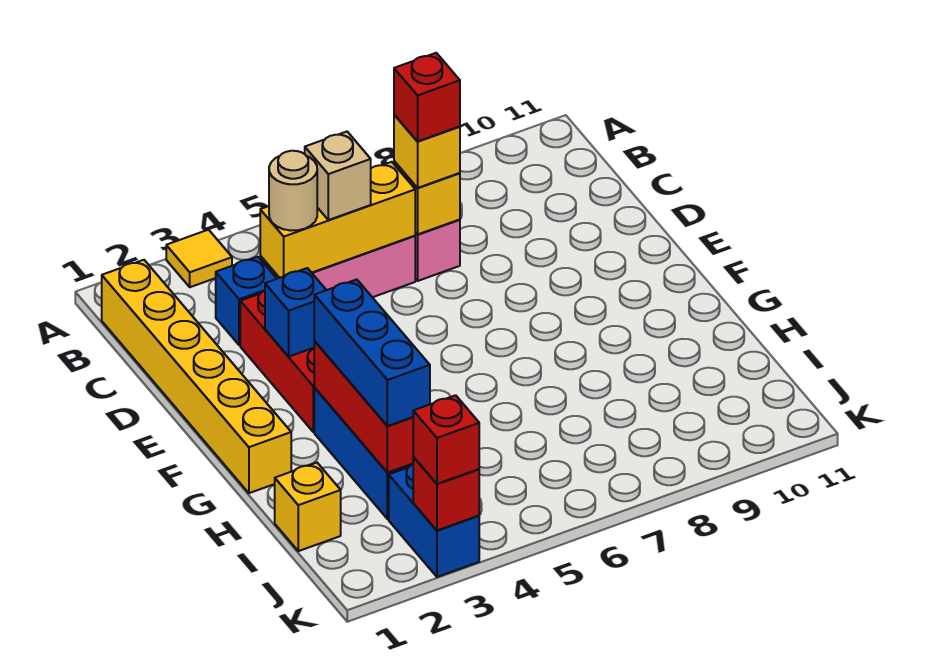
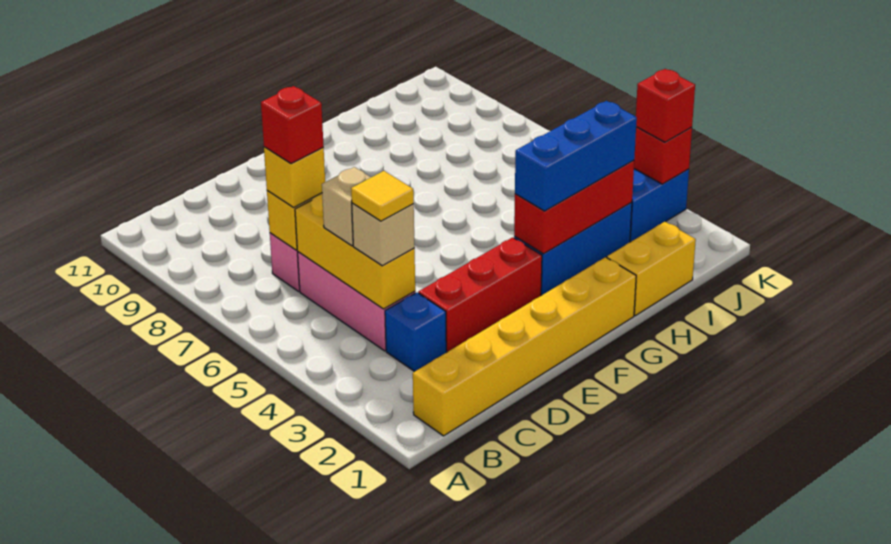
yellow 1x1 tile [166,230,232,287] -> yellow 1x1 tile moved to [351,171,414,221]
tan 1x1 round brick [269,151,317,231] -> tan 1x1 brick [352,203,415,266]
blue 1x1 brick [265,268,326,357] -> none
yellow 1x1 brick [275,463,341,551] -> yellow 1x2 brick [607,222,696,316]

